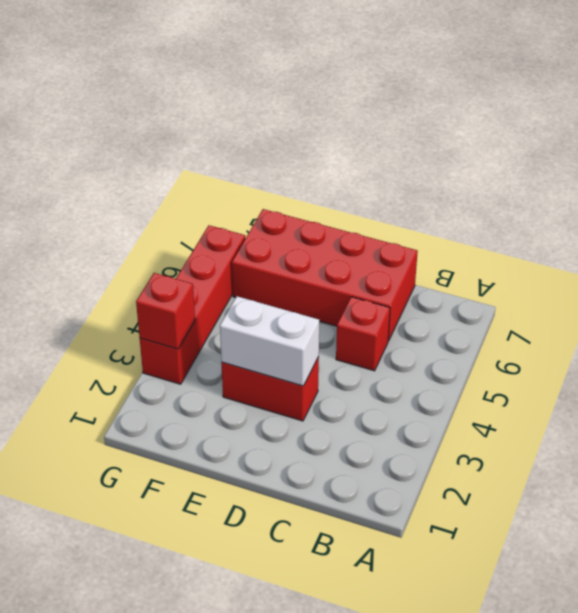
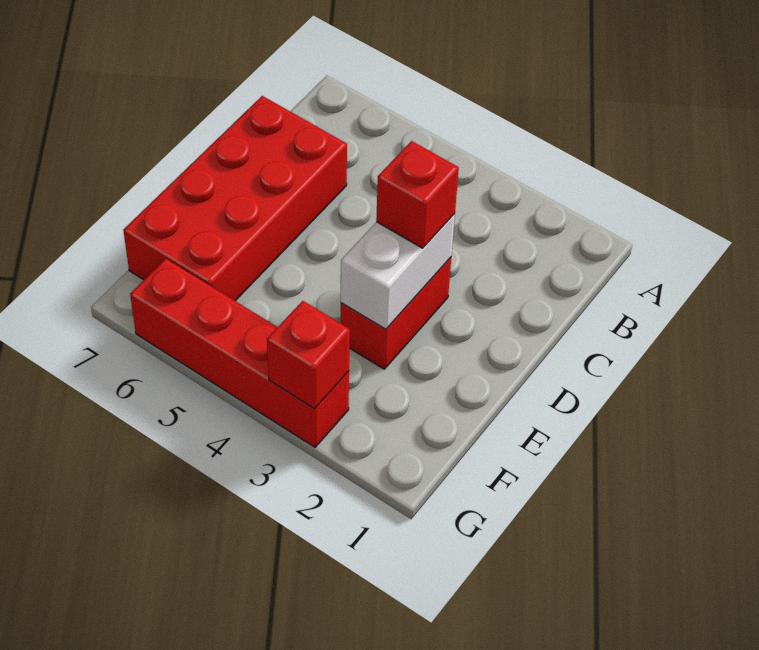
red 1x1 brick [336,297,390,371] -> red 1x1 brick moved to [376,141,459,248]

